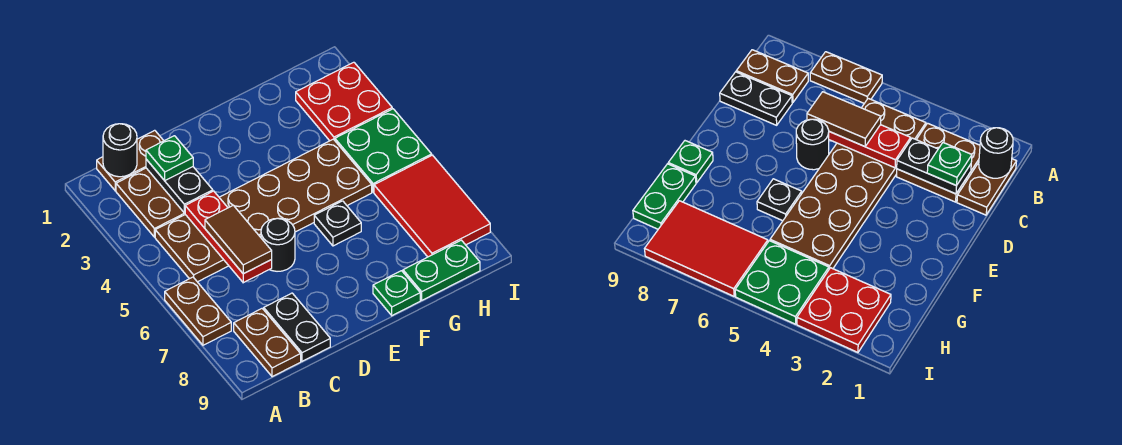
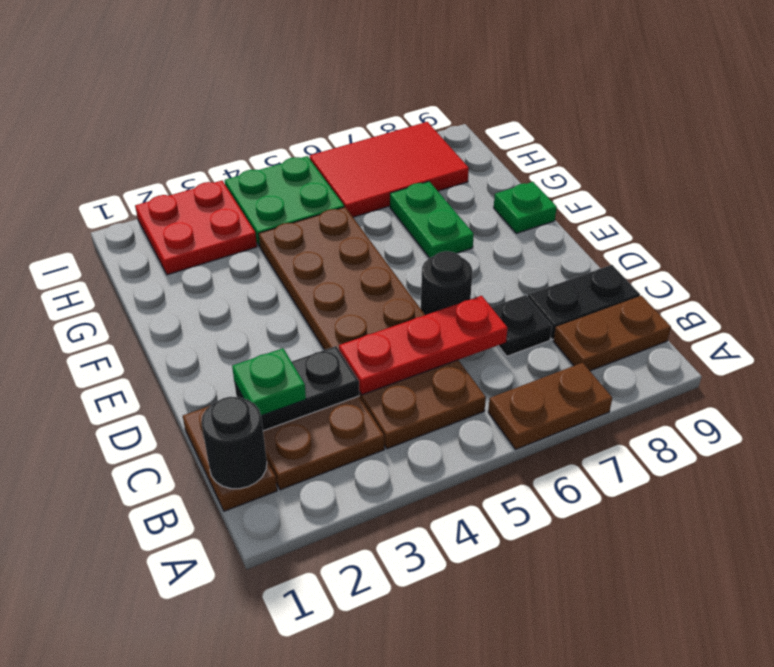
brown 1x2 tile [205,205,272,274] -> none
black 1x1 plate [314,201,361,246] -> black 1x1 plate moved to [491,295,552,356]
green 1x2 plate [403,240,480,300] -> green 1x2 plate moved to [390,181,474,258]

